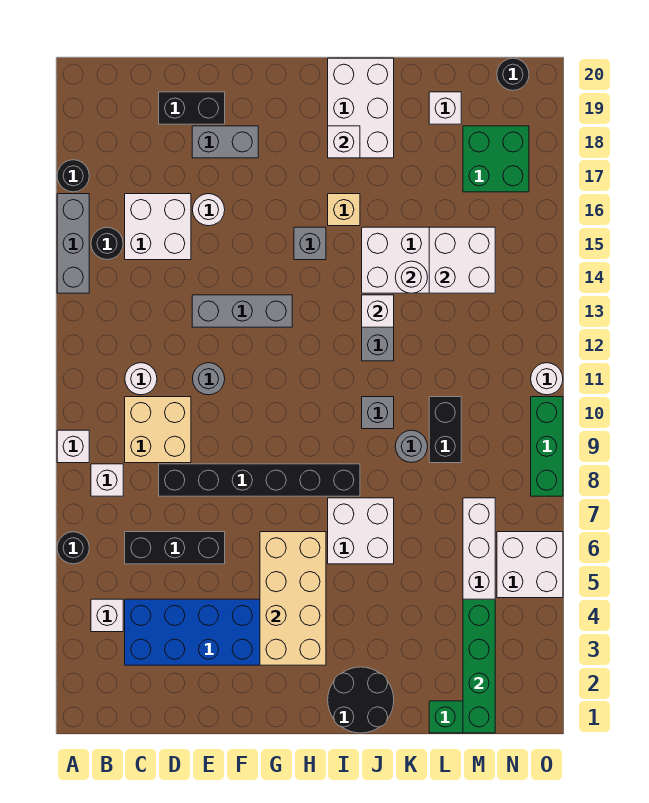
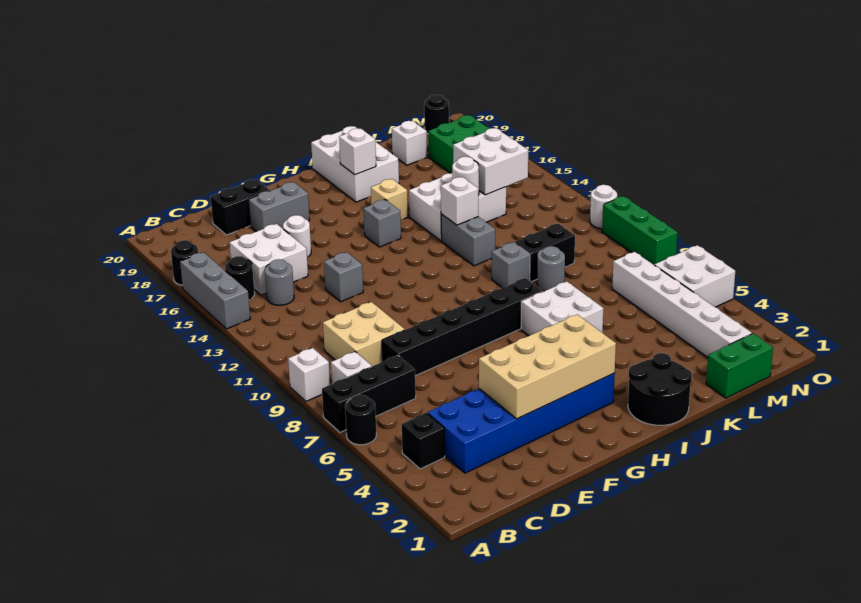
white 1x1 brick [91,599,123,632] -> black 1x1 brick [402,413,445,469]
black 1x3 brick [125,532,225,564] -> black 1x3 brick moved to [322,355,416,432]
white 1x1 round brick [125,363,157,395] -> none
grey 1x1 round brick [193,363,225,395] -> grey 1x1 round brick moved to [265,259,294,305]
grey 1x3 brick [192,295,292,327] -> grey 1x1 brick [324,252,363,302]
tan 2x4 brick [260,532,326,665] -> tan 2x4 brick turned to [479,315,616,419]
black 1x2 brick [429,397,461,463] -> black 1x2 brick turned to [514,224,575,282]
green 1x4 brick [463,599,495,733] -> none

